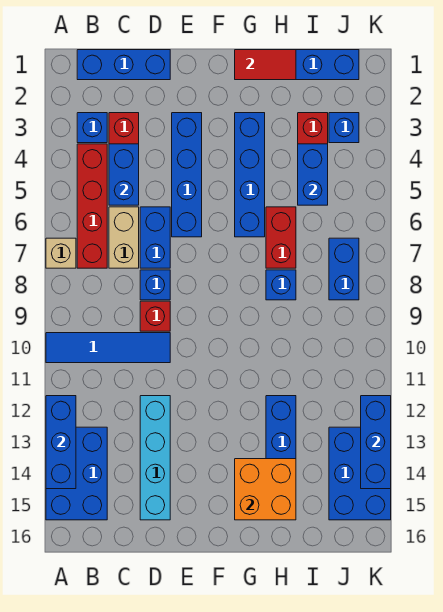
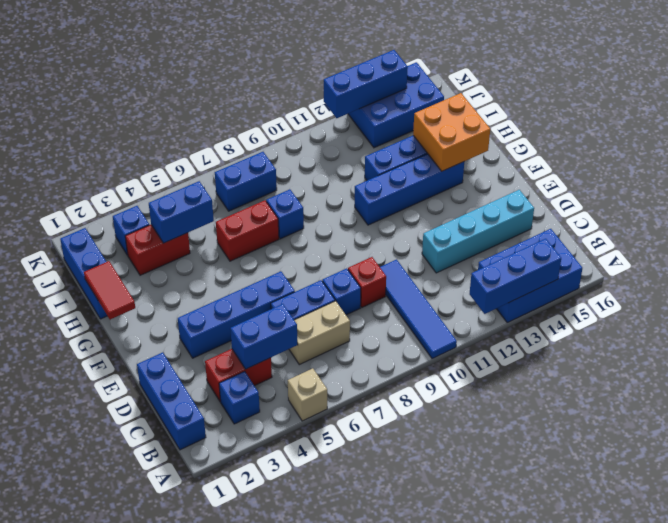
tan 1x1 brick [46,238,76,268] -> tan 1x1 brick moved to [288,368,327,421]
red 1x4 brick [77,144,107,268] -> none
blue 1x4 brick [235,113,265,237] -> blue 1x4 brick moved to [355,154,464,225]

